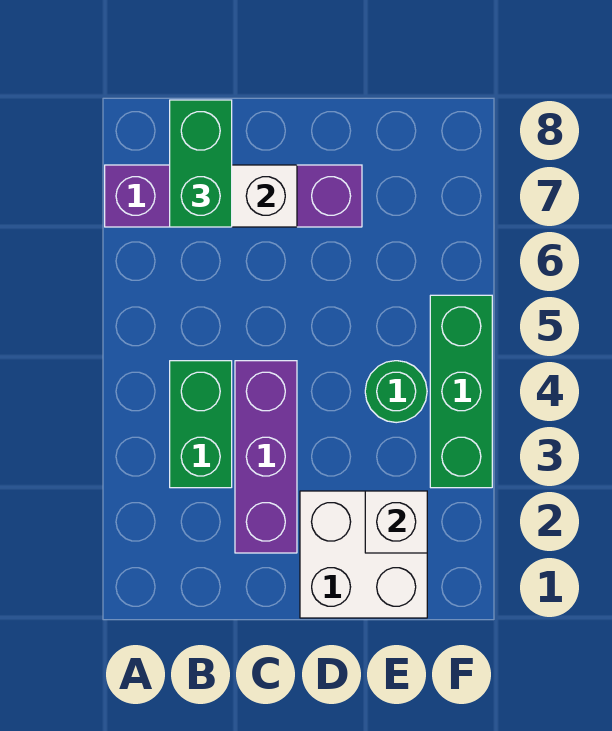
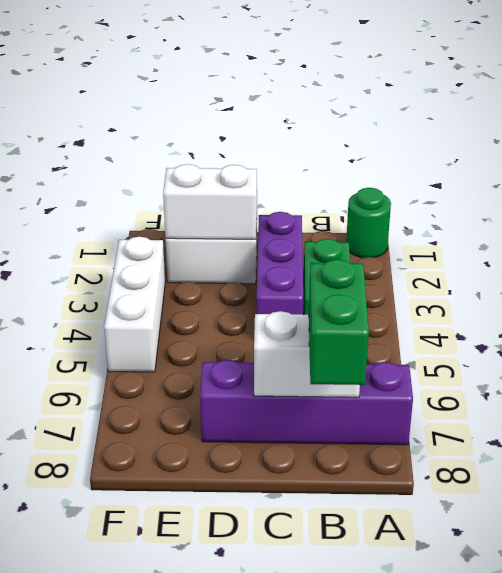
white 1x1 brick [365,491,427,553] -> white 1x2 brick [163,164,257,239]
green 1x1 round brick [365,361,427,423] -> green 1x1 round brick moved to [346,188,391,258]
green 1x3 brick [430,295,492,488] -> white 1x3 brick [104,237,165,372]

